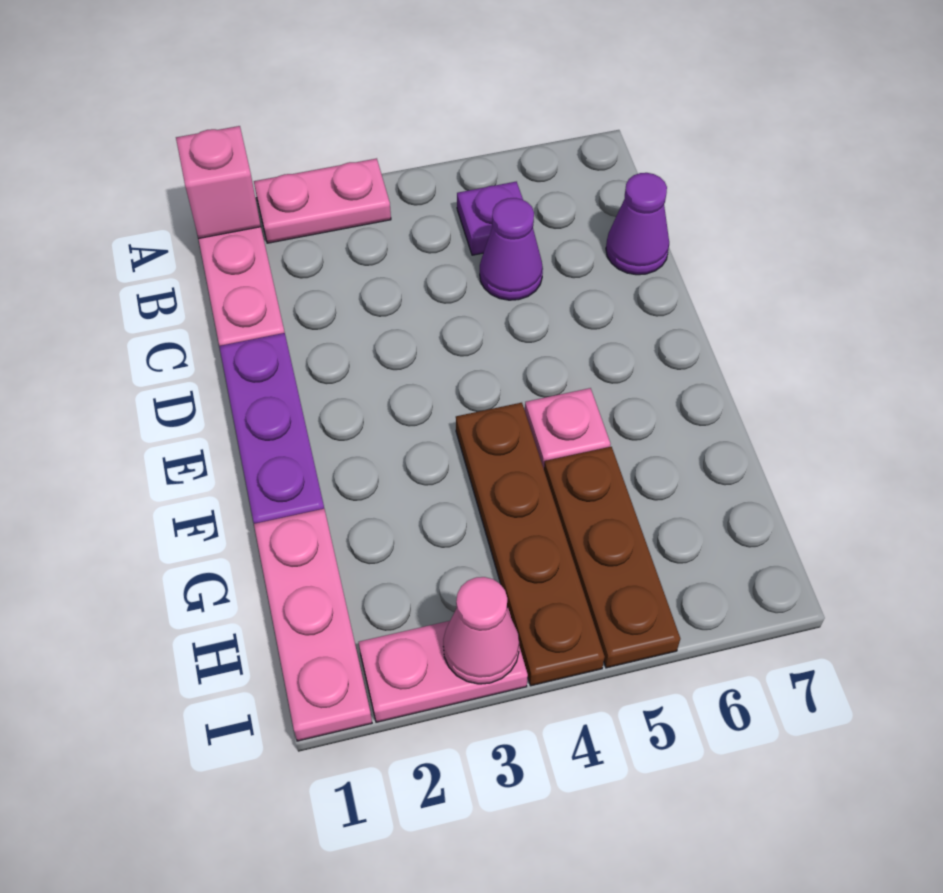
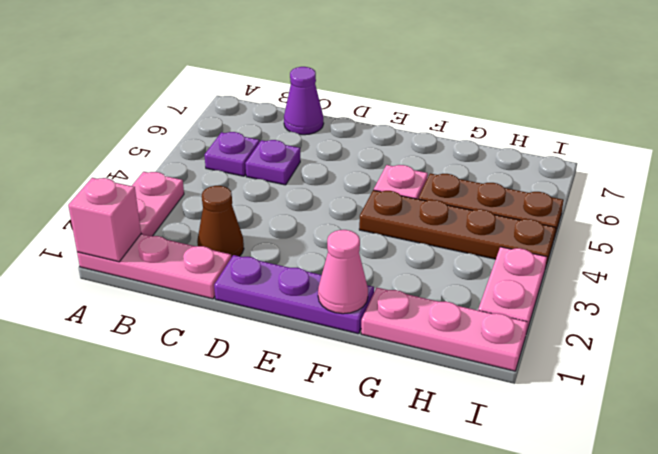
none -> brown 1x1 cone [197,186,244,258]
purple 1x1 cone [480,198,543,300] -> purple 1x1 plate [245,140,300,185]
pink 1x1 cone [443,577,519,684] -> pink 1x1 cone moved to [318,230,368,314]

